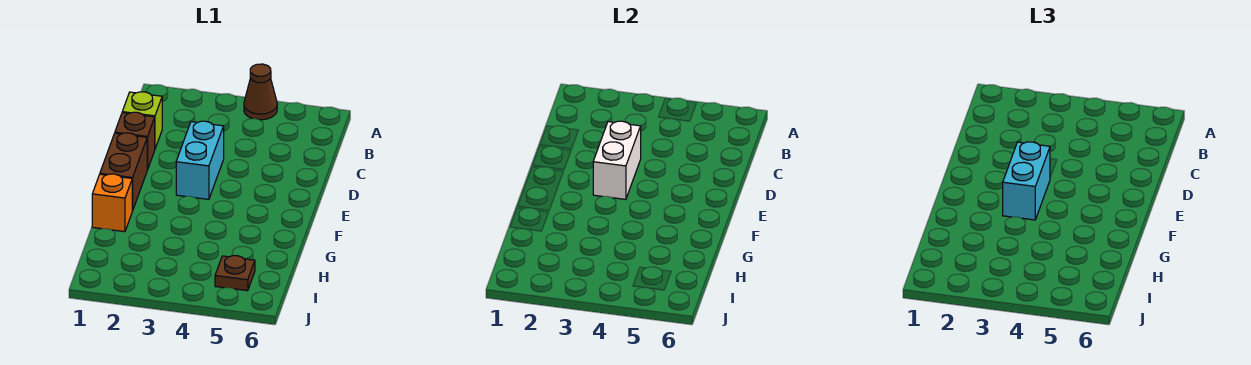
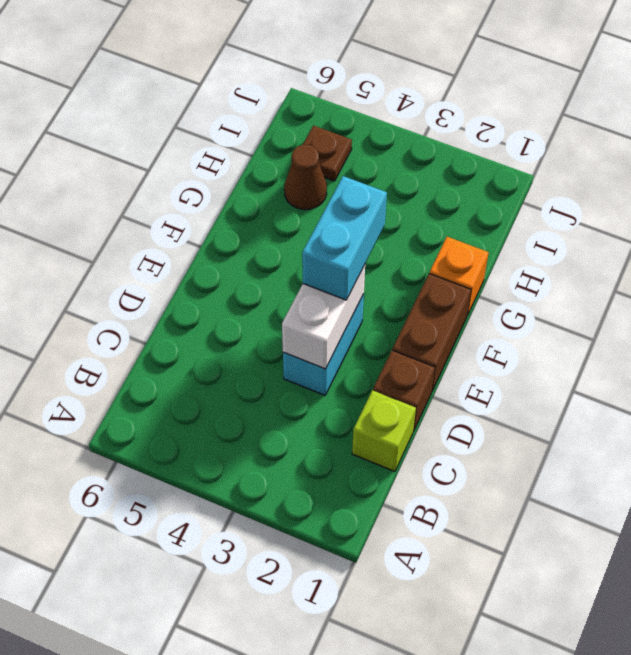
brown 1x1 cone [244,64,277,120] -> brown 1x1 cone moved to [284,145,327,210]

